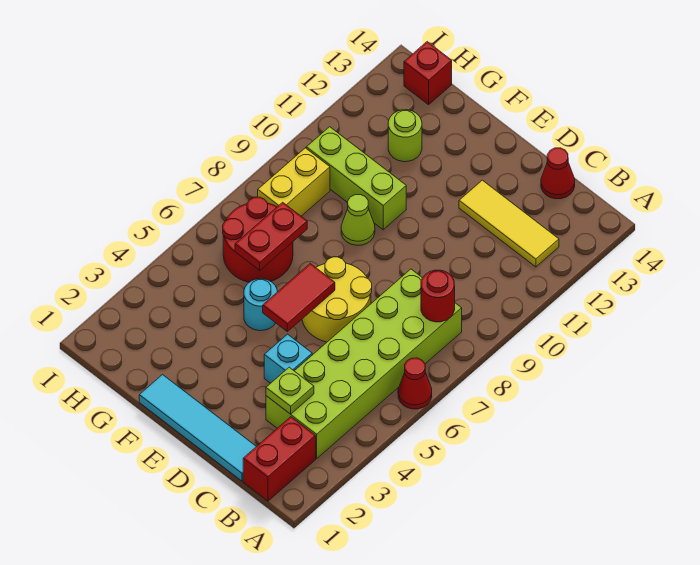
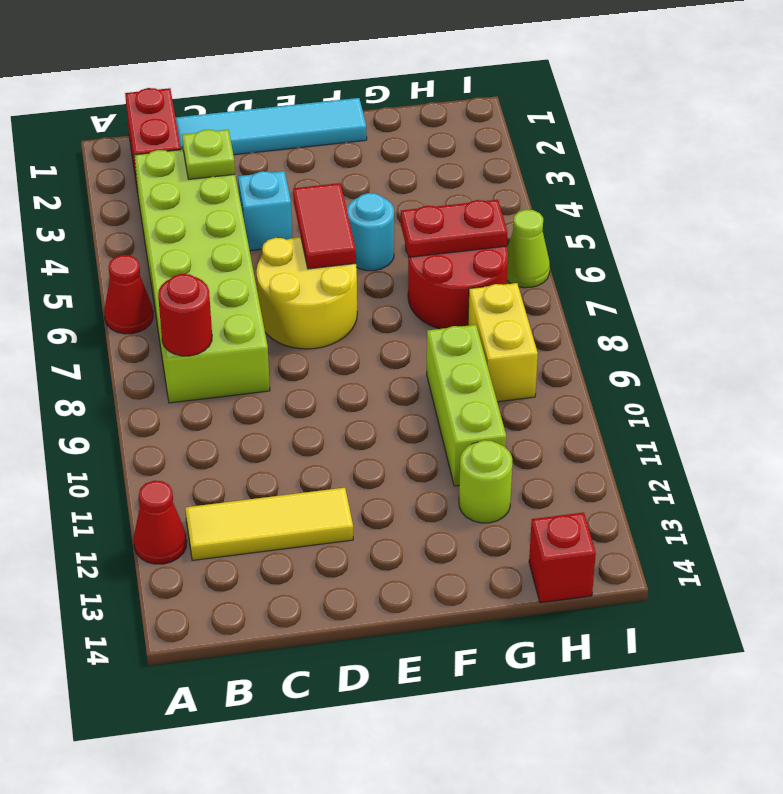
red 1x1 cone [541,148,575,199] -> red 1x1 cone moved to [134,481,187,564]
lime 1x1 cone [341,195,375,245] -> lime 1x1 cone moved to [507,210,550,288]
lime 1x3 brick [306,127,406,230] -> lime 1x3 brick turned to [427,325,506,486]
red 1x2 plate [235,202,307,270] -> red 1x2 plate turned to [401,200,507,257]

